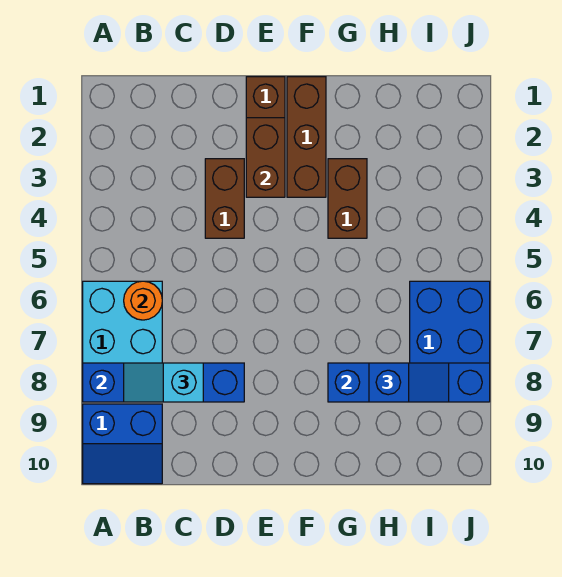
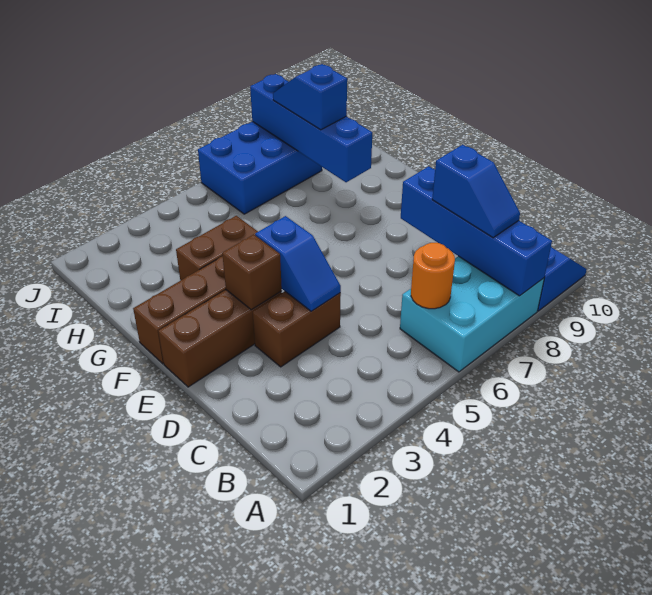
cyan 1x2 slope [124,363,203,402] -> blue 1x2 slope [432,145,520,238]
none -> blue 1x2 slope [255,216,341,311]
brown 1x2 brick [246,118,285,197] -> brown 1x1 brick [222,234,282,310]

